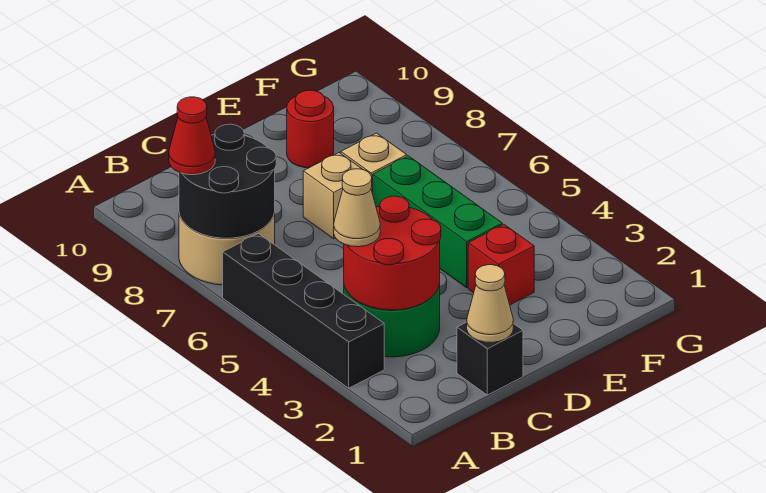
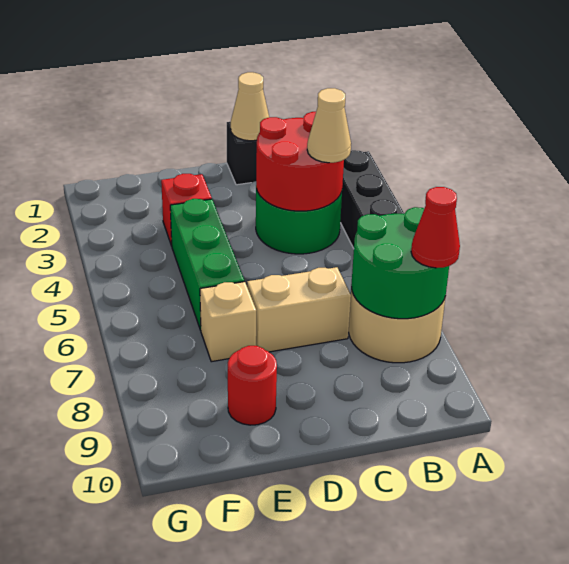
black 2x2 round brick [179,124,276,238] -> green 2x2 round brick [351,207,449,319]
tan 1x1 brick [303,153,362,239] -> tan 1x2 brick [247,267,351,352]

